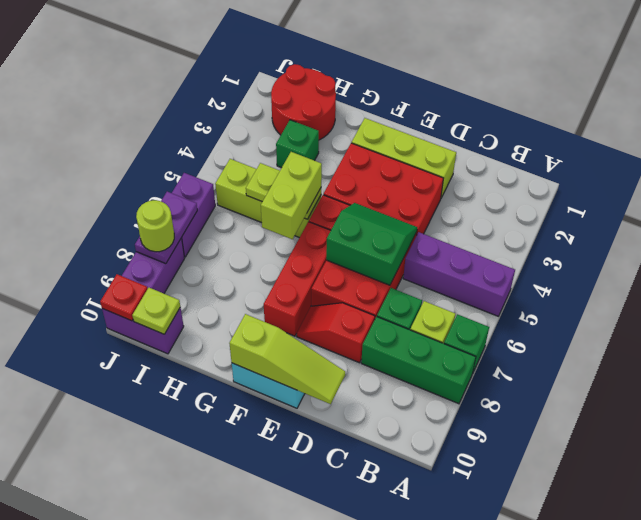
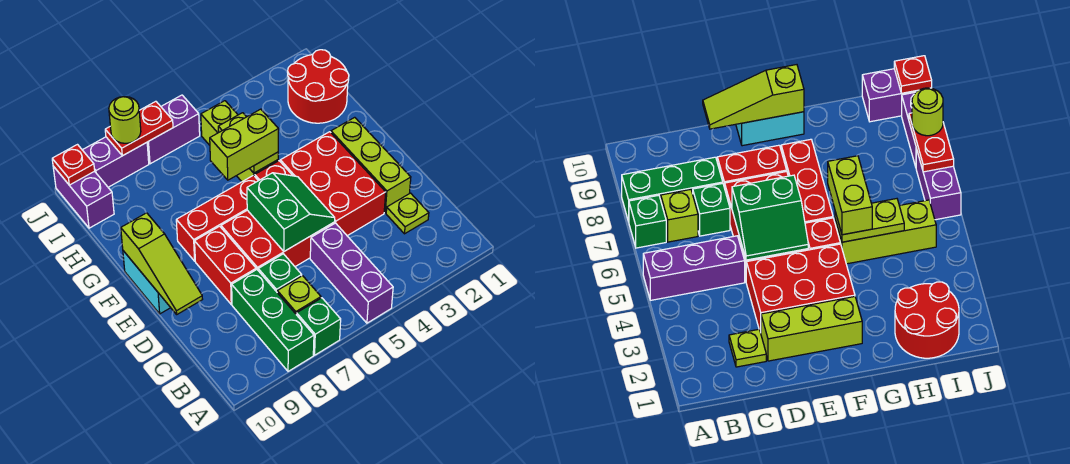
red 1x2 slope [297,303,375,363] -> red 1x2 brick [195,226,256,304]
green 1x1 brick [276,120,319,168] -> none
lime 1x1 plate [132,288,180,334] -> lime 1x1 plate moved to [386,193,429,234]
purple 1x2 plate [135,192,197,264] -> red 1x2 plate [105,101,173,156]

